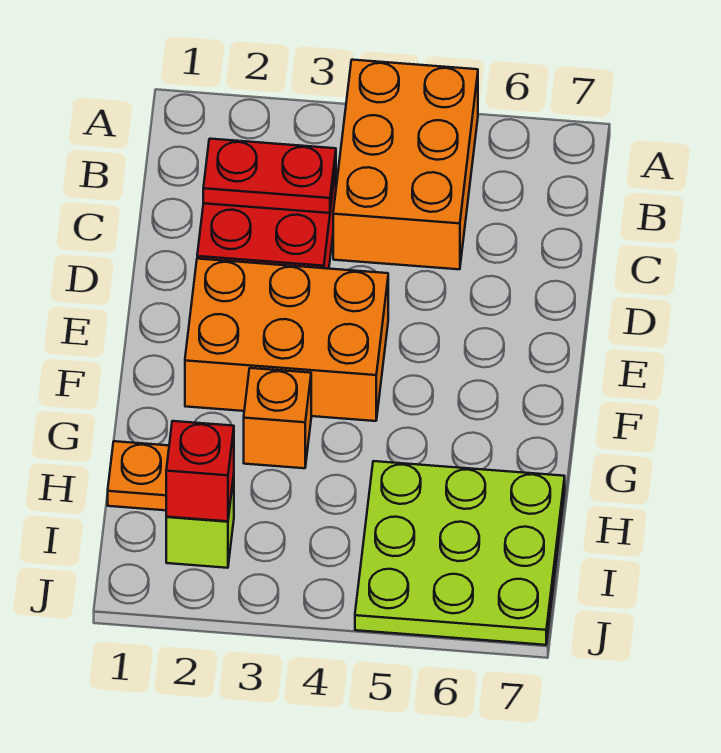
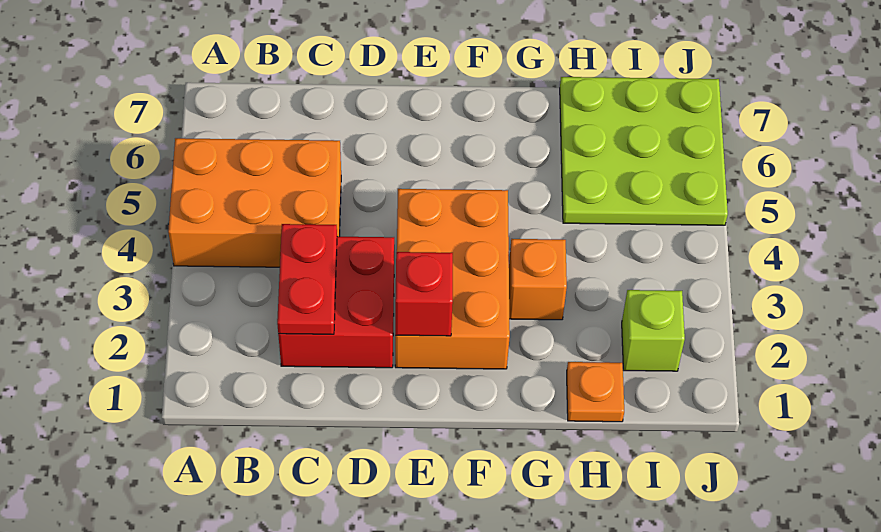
red 1x1 brick [166,421,234,521] -> red 1x1 brick moved to [395,252,453,336]

